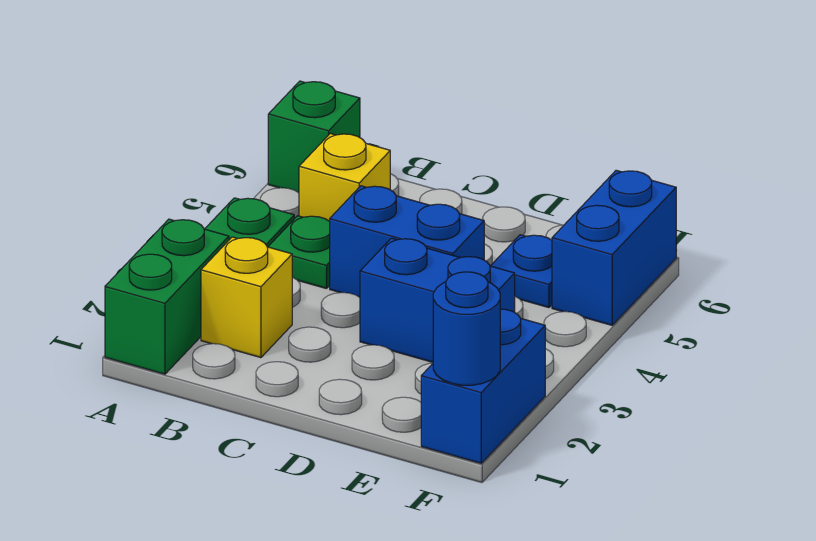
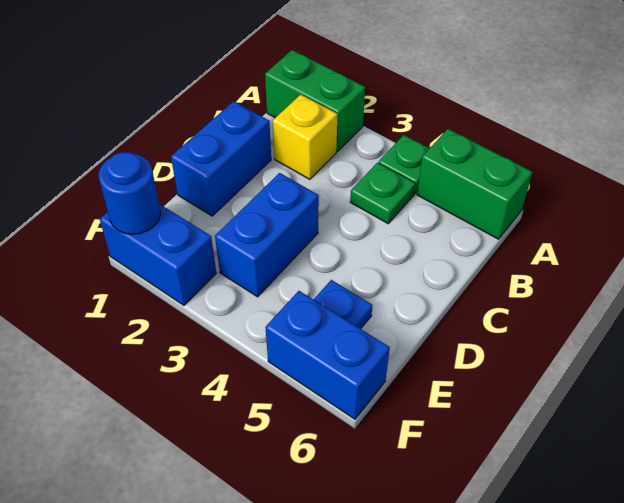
green 1x1 brick [268,81,360,193] -> green 1x2 brick [417,129,532,239]
yellow 1x1 brick [299,133,390,221] -> none
blue 1x2 brick [330,186,484,297] -> blue 1x2 brick moved to [171,101,271,216]

